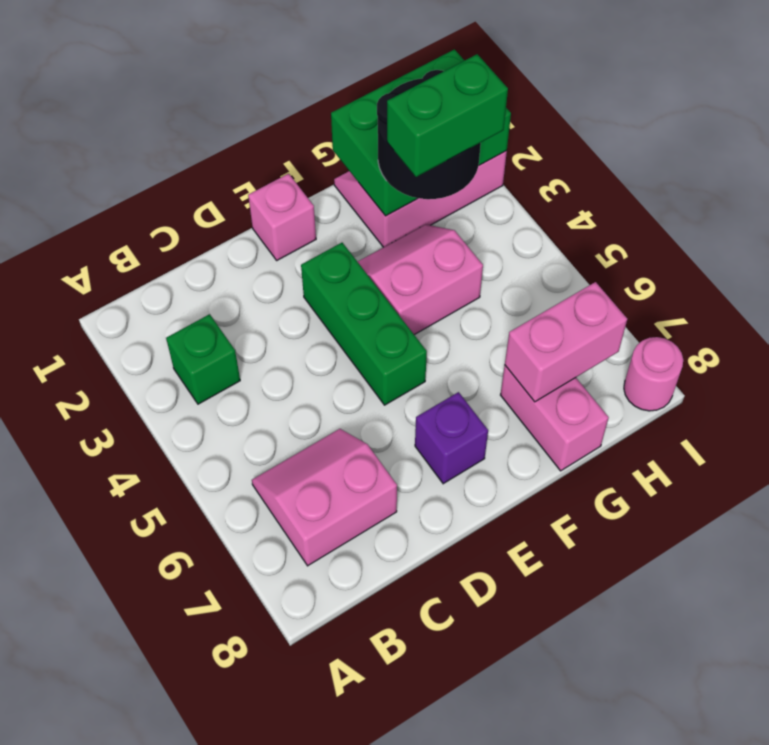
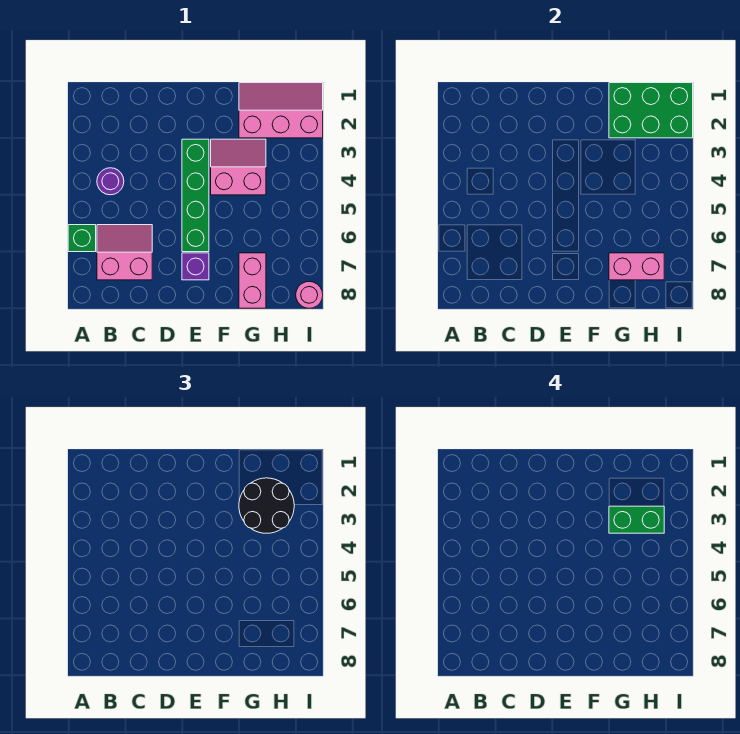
green 1x1 brick [166,314,240,404] -> green 1x1 brick moved to [68,225,96,252]
none -> purple 1x1 round brick [97,168,124,195]
pink 1x1 brick [248,174,316,260] -> none
green 1x3 brick [301,243,427,405] -> green 1x4 brick [182,139,209,252]

